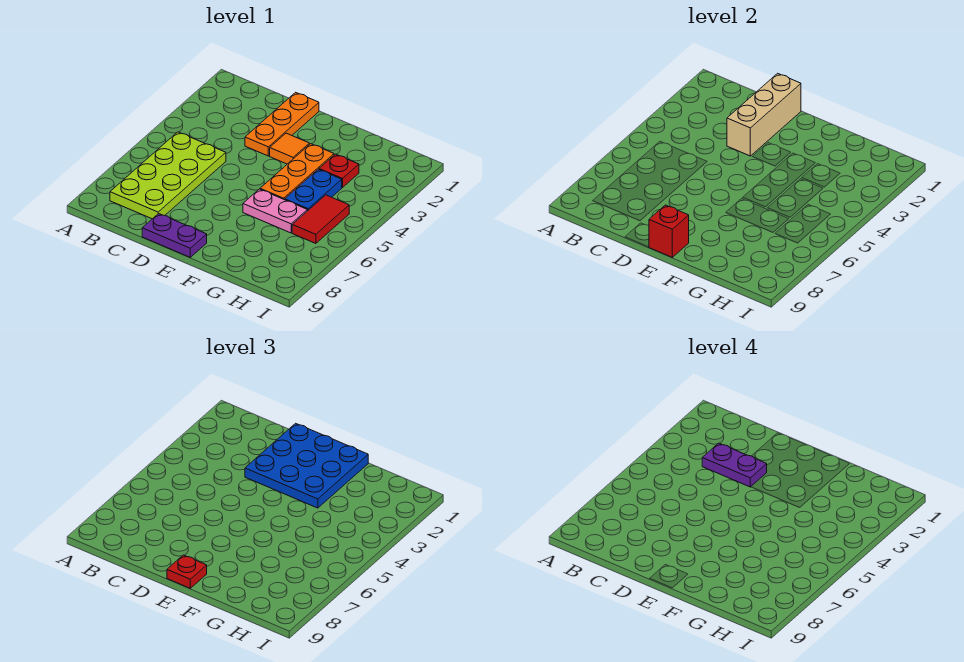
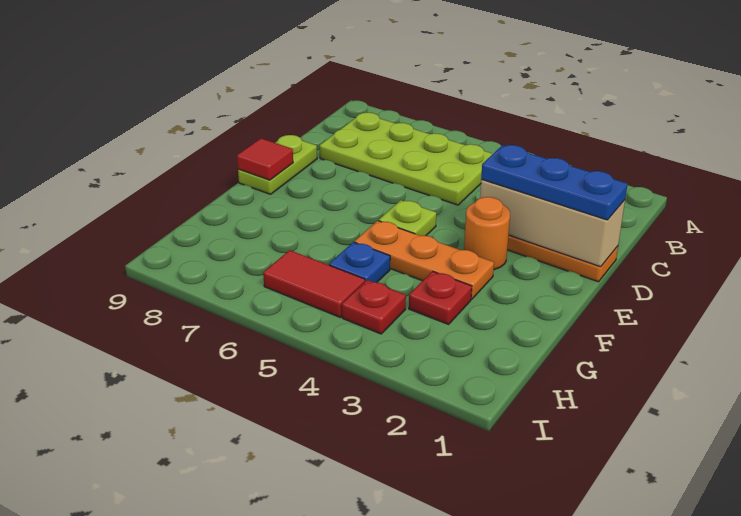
purple 1x2 plate [702,443,767,487] -> none
blue 3x3 plate [245,423,368,508] -> blue 1x3 plate [481,145,628,220]
purple 1x2 plate [142,213,207,257] -> lime 1x2 plate [238,135,317,194]
orange 1x1 tile [270,133,309,164] -> orange 1x1 round brick [464,197,510,270]
none -> lime 1x1 plate [379,200,436,236]
red 1x1 brick [649,205,689,257] -> red 1x1 tile [237,138,293,180]
red 1x1 plate [167,555,207,588] -> red 1x1 plate moved to [342,280,406,334]
pink 1x2 plate [243,189,307,233] -> none
blue 1x2 plate [285,169,342,211] -> blue 1x1 plate [329,242,390,282]

